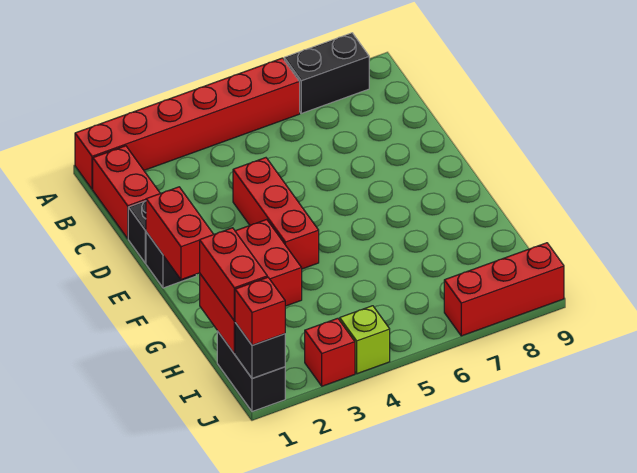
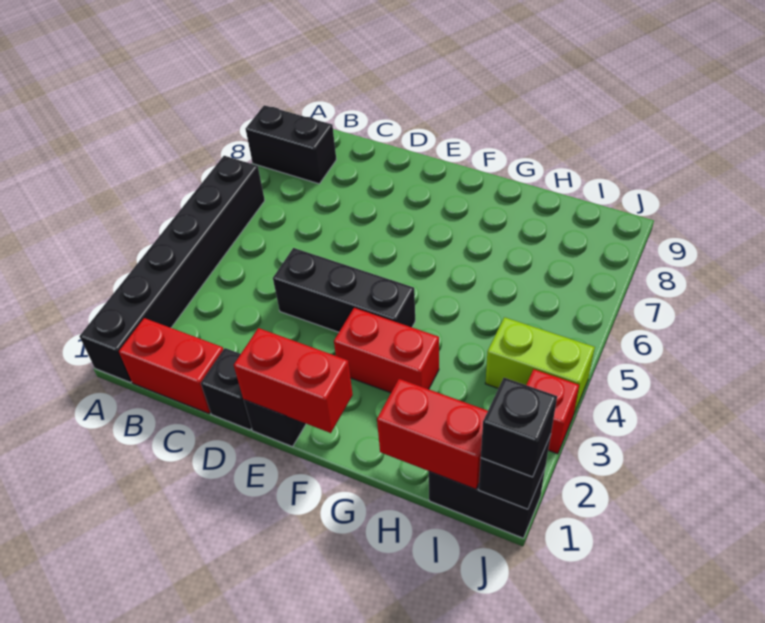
red 1x6 brick [75,58,300,189] -> black 1x6 brick [80,156,265,382]
black 1x2 brick [284,33,369,113] -> black 1x2 brick turned to [246,105,336,184]
red 1x3 brick [233,158,319,269] -> black 1x3 brick [273,248,415,332]
red 1x2 brick [200,228,267,321] -> none
red 1x1 brick [235,277,285,345] -> black 1x1 brick [481,378,557,477]
lime 1x1 brick [340,306,390,374] -> lime 1x2 brick [485,317,595,413]
red 1x3 brick [444,243,564,336] -> none

